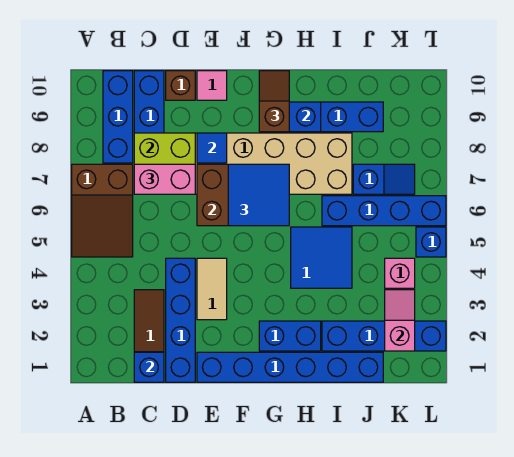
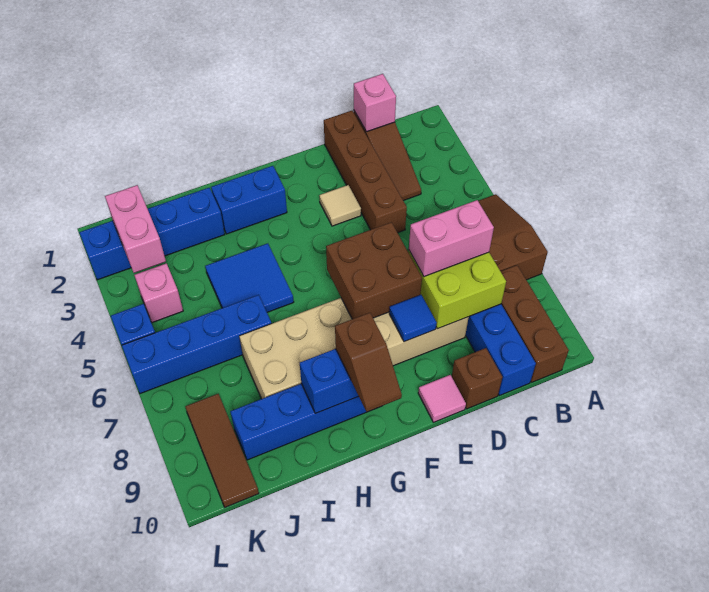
blue 1x3 brick [103,71,133,163] -> brown 1x3 brick [501,265,569,382]
blue 1x1 brick [134,352,164,382] -> pink 1x1 brick [354,74,396,132]
blue 1x4 brick [166,258,195,382] -> brown 1x4 brick [324,111,407,233]
blue 1x6 brick [197,352,383,382] -> none
tan 1x2 tile [197,258,227,320] -> tan 1x1 tile [319,185,361,226]
blue 2x2 tile [228,164,289,226] -> none
blue 1x2 slope [353,164,415,194] -> none
pink 1x2 slope [385,290,415,351] -> pink 1x2 brick [105,185,166,273]
none -> brown 1x3 tile [185,394,259,507]

